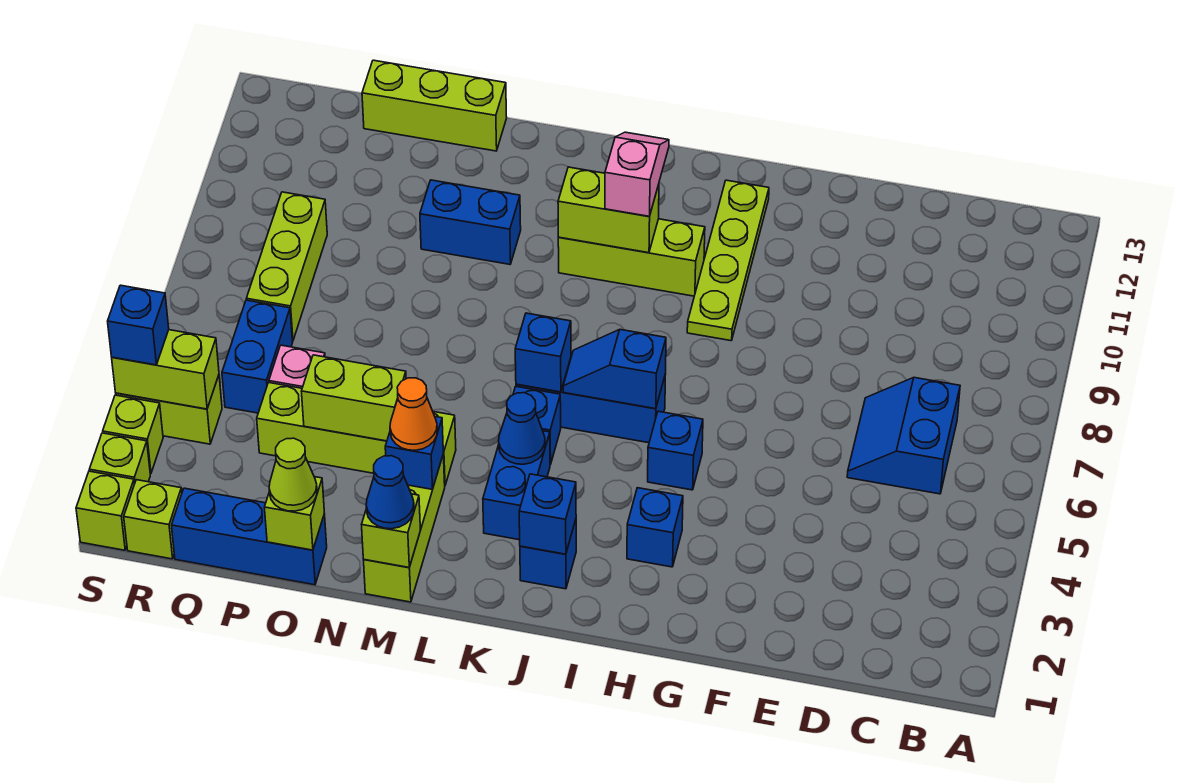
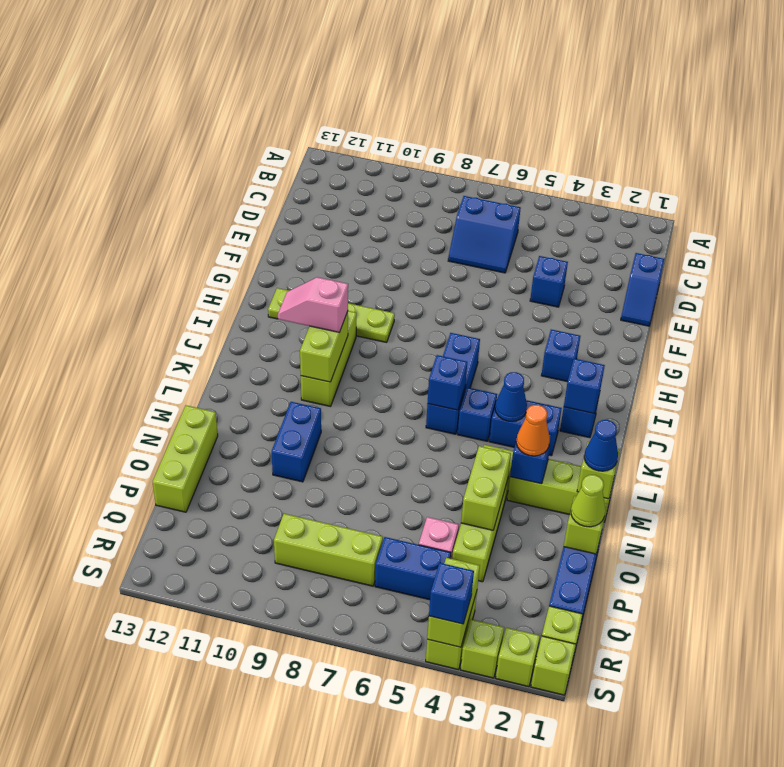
blue 1x1 brick [648,411,703,490] -> blue 1x1 brick moved to [530,256,568,307]
blue 1x2 slope [563,330,666,409] -> blue 1x2 slope moved to [621,253,664,326]

